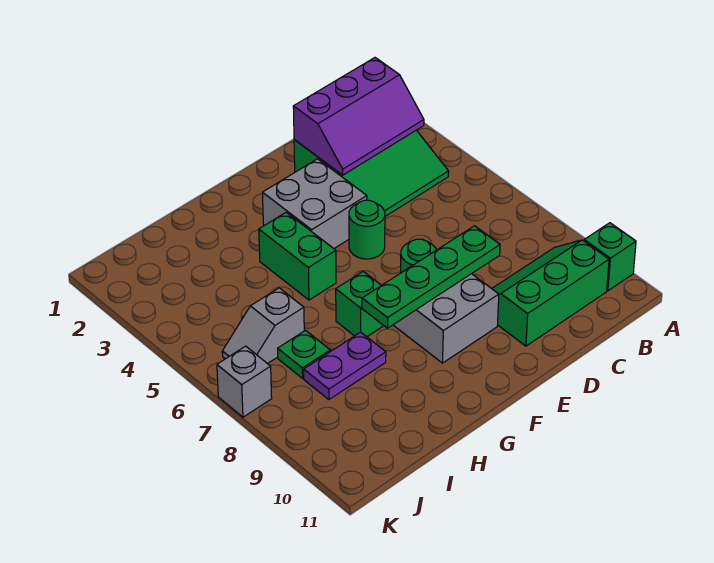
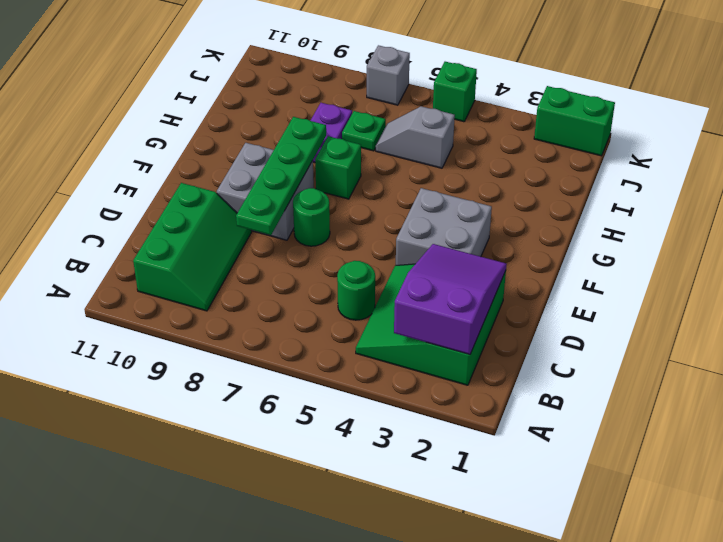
green 1x1 brick [584,223,636,291] -> green 1x1 brick moved to [433,62,477,122]
purple 2x3 slope [293,58,424,175] -> purple 2x3 slope turned to [394,244,507,354]
green 1x1 round brick [349,200,385,259] -> green 1x1 round brick moved to [337,261,375,320]
green 1x2 brick [259,212,336,300] -> green 1x2 brick moved to [534,86,615,156]
grey 1x2 slope [222,288,304,364] -> grey 1x2 slope turned to [376,106,455,168]

